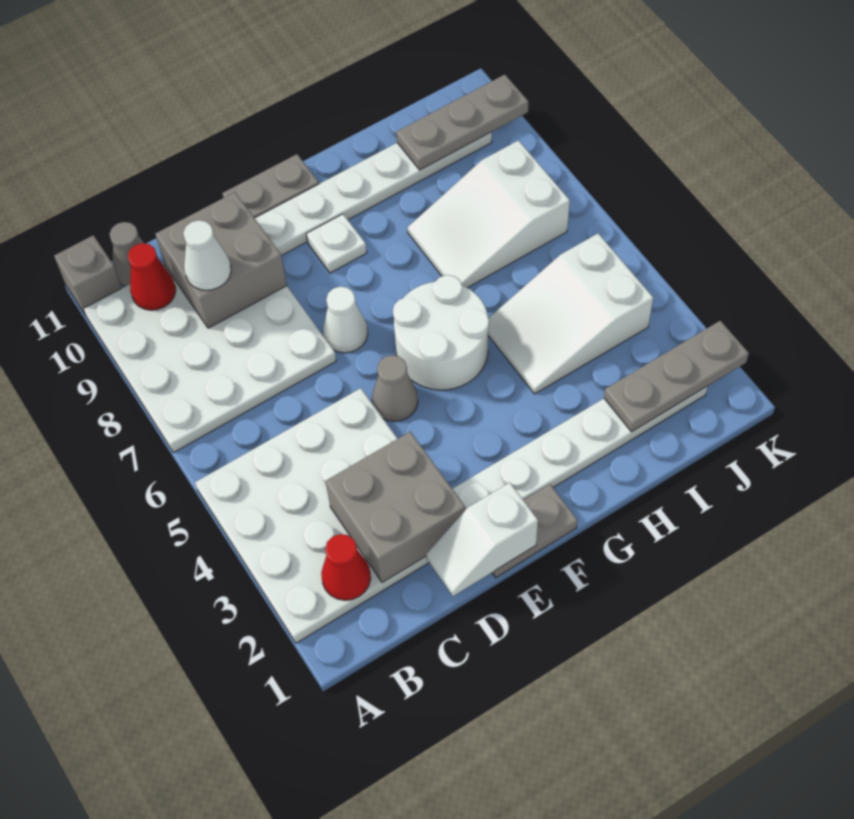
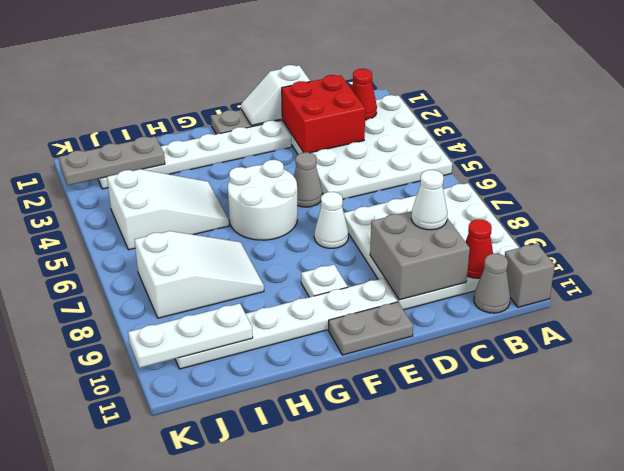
grey 2x2 brick [326,432,465,583] -> red 2x2 brick [282,75,365,153]
white 1x2 slope [426,483,538,596] -> white 1x2 slope turned to [241,65,310,125]
grey 1x3 plate [396,75,529,170] -> white 1x3 plate [128,303,253,368]

